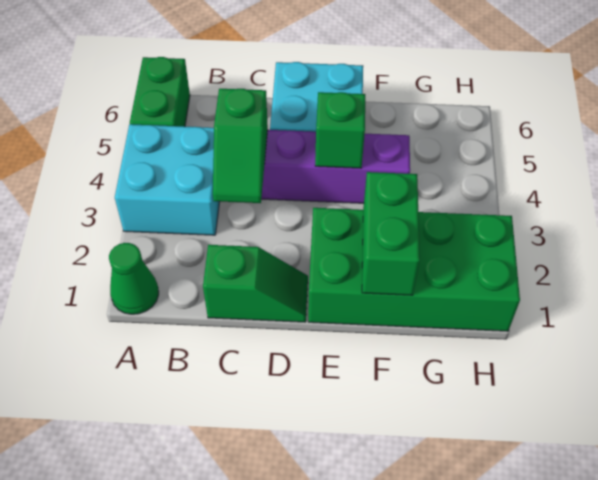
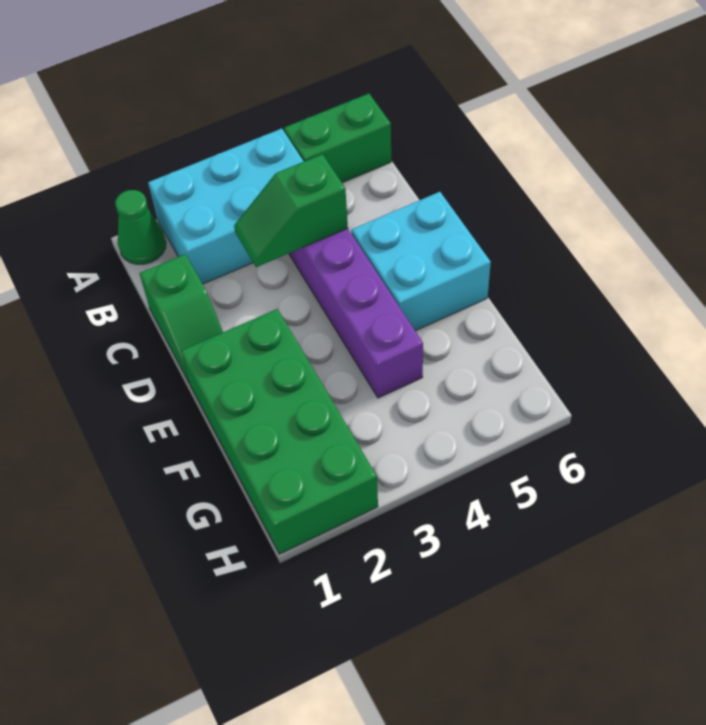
cyan 2x2 brick [115,124,220,235] -> cyan 2x3 brick [148,129,304,284]
green 1x1 brick [315,92,365,168] -> none
green 1x2 brick [362,172,420,295] -> none

